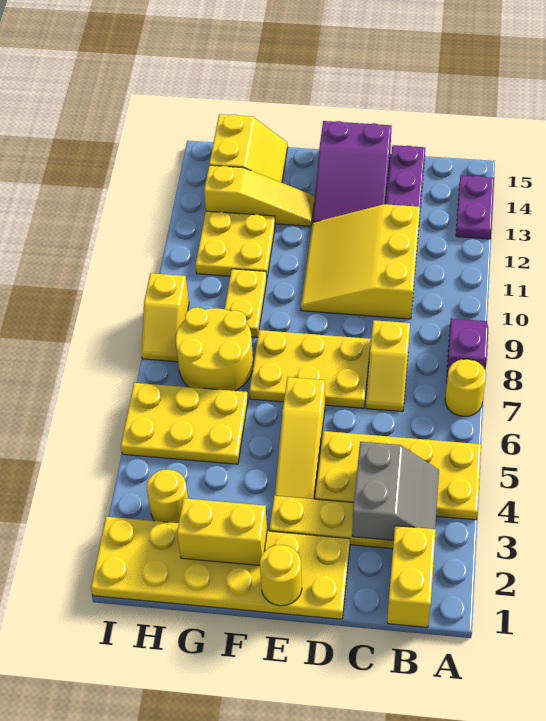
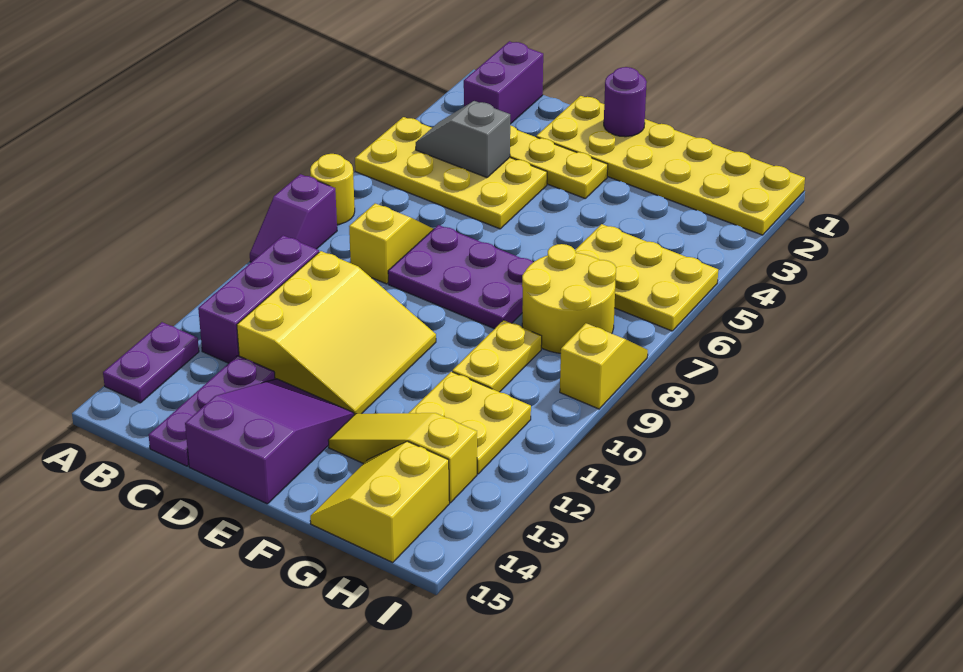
yellow 1x2 brick [387,526,436,627] -> purple 1x2 brick [464,41,543,124]
grey 2x2 slope [352,442,439,540] -> grey 1x2 slope [416,101,510,177]
none -> purple 1x3 brick [198,235,319,363]
yellow 2x3 plate [250,330,371,408] -> purple 2x3 plate [388,225,533,329]
yellow 1x1 round brick [260,545,302,606] -> purple 1x1 round brick [604,67,647,137]
yellow 1x3 slope [275,377,325,499] -> none
yellow 1x2 brick [177,498,267,565] -> none
yellow 1x1 round brick [147,470,188,523] -> none

